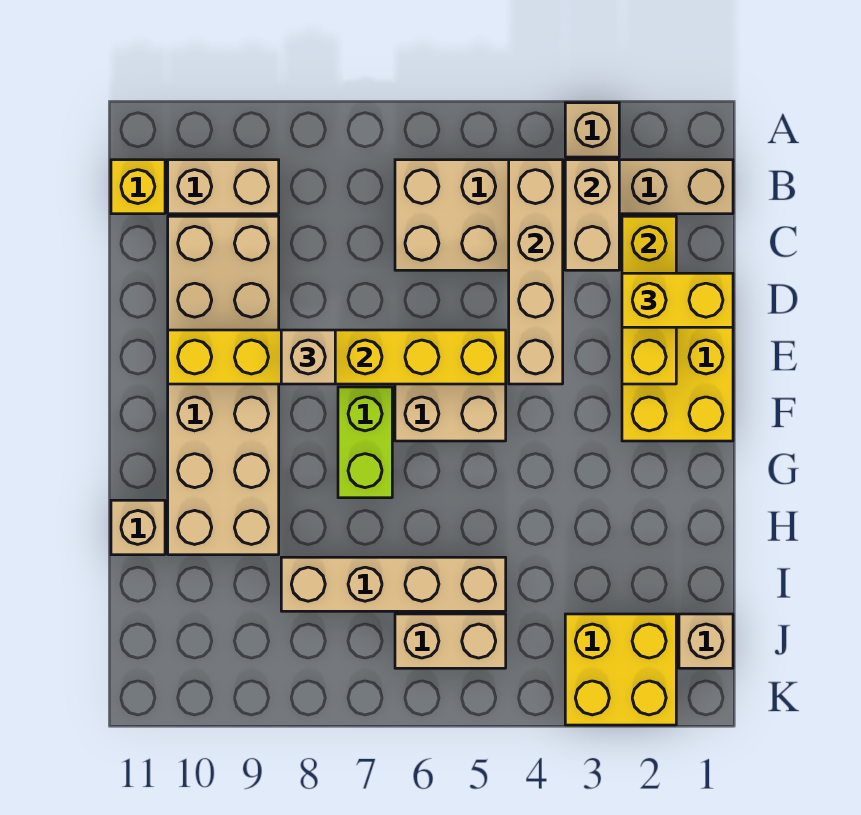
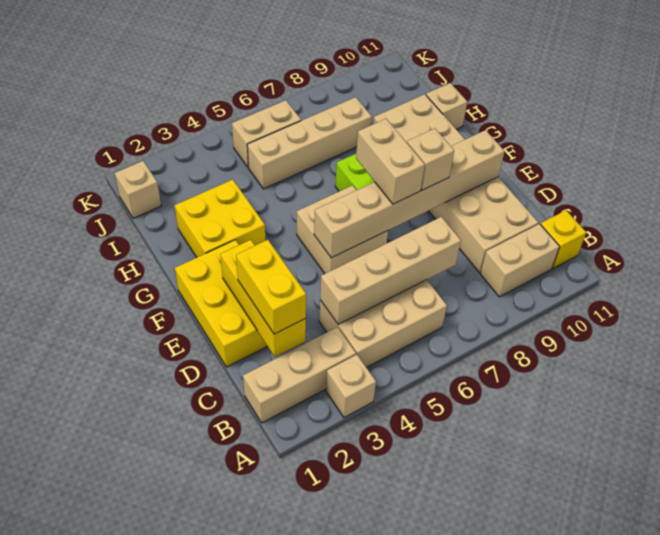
tan 1x2 brick [565,160,619,270] -> tan 1x2 brick moved to [356,119,425,204]
tan 1x4 brick [509,160,563,384] -> tan 1x4 brick turned to [320,217,461,324]
yellow 1x2 brick [622,273,733,327] -> yellow 1x2 brick turned to [236,240,306,334]
yellow 1x6 brick [168,330,506,384] -> tan 1x6 brick [314,130,505,258]
yellow 2x2 brick [565,614,676,725] -> yellow 2x2 brick moved to [175,179,265,257]

